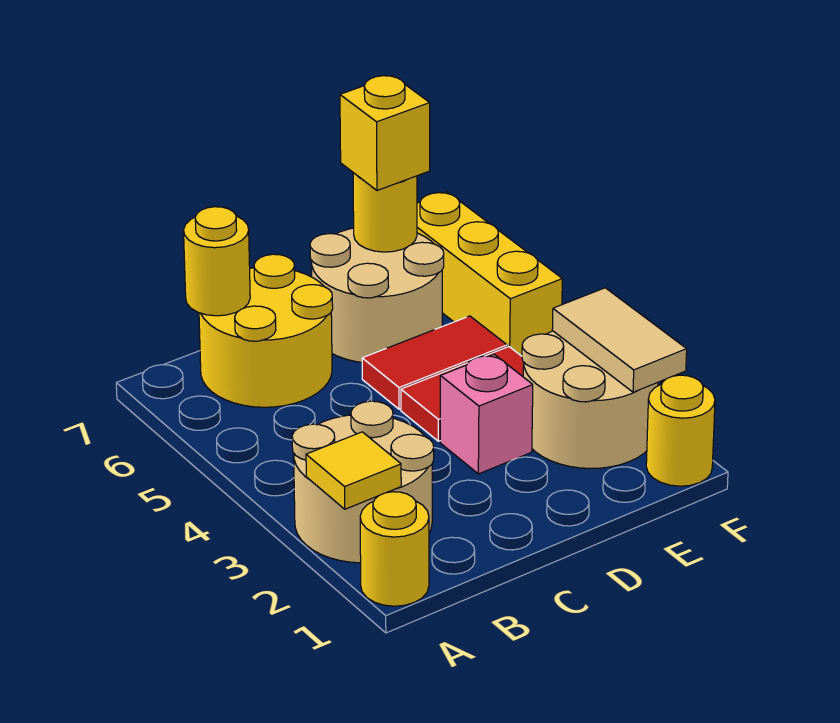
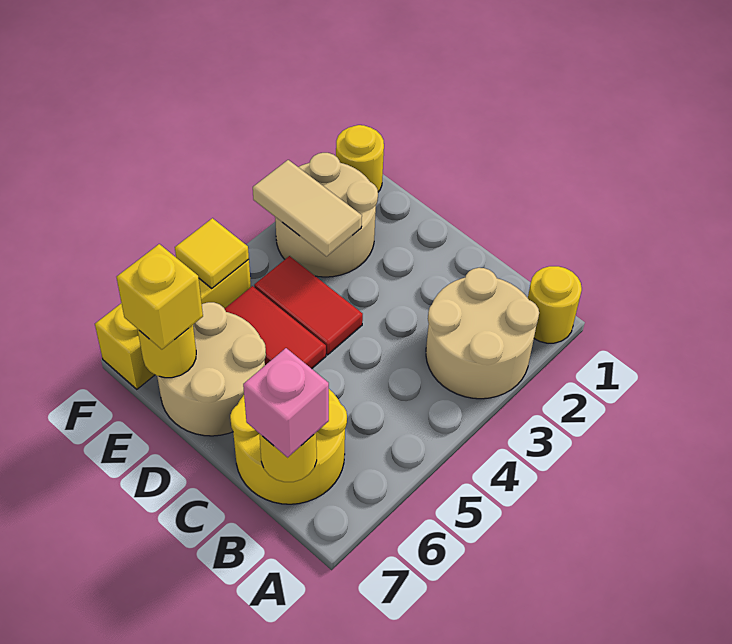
yellow 1x1 tile [306,432,401,509] -> yellow 1x1 tile moved to [175,218,249,288]
pink 1x1 brick [440,354,533,474] -> pink 1x1 brick moved to [243,348,329,457]
tan 1x2 tile [552,288,687,392] -> tan 1x2 tile turned to [253,160,362,256]

